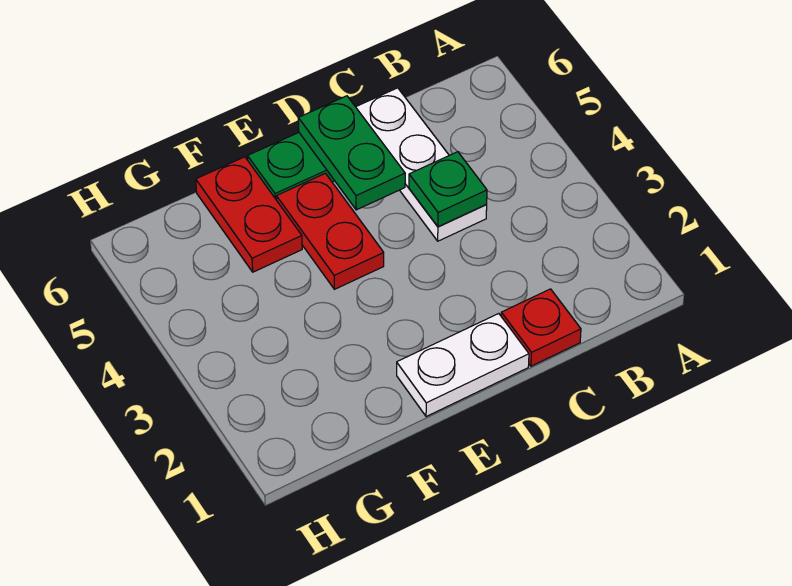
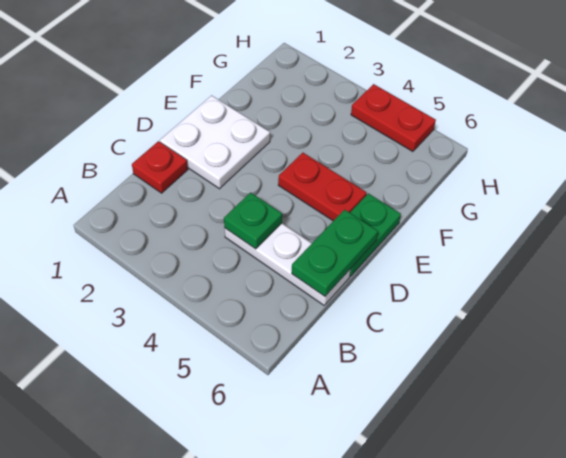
white 1x2 plate [397,314,529,417] -> white 2x2 plate [160,95,270,189]
green 1x2 plate [298,96,405,210] -> green 1x2 plate turned to [292,210,378,296]
red 1x2 plate [196,157,302,272] -> red 1x2 plate moved to [351,84,436,152]

